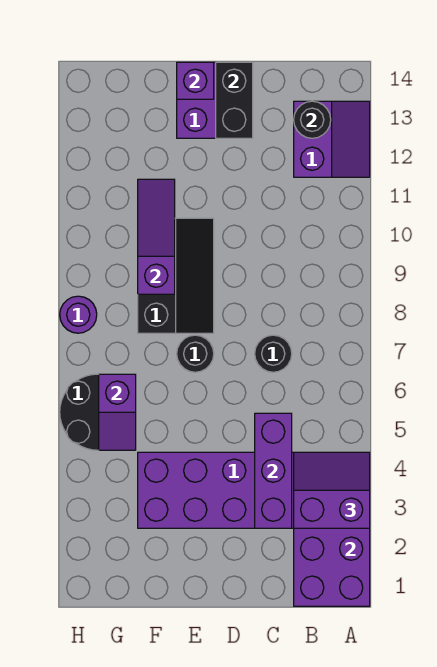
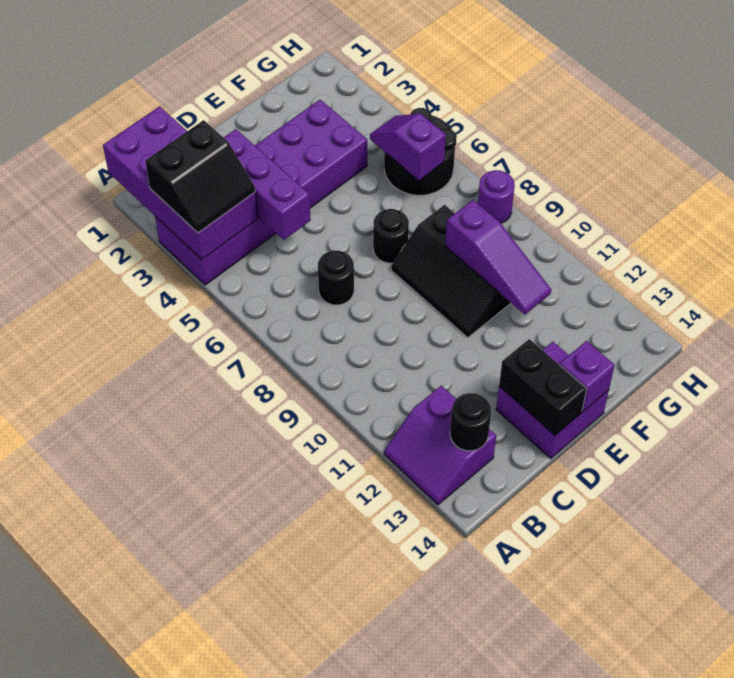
purple 2x2 slope [294,452,370,528] -> black 2x2 slope [145,120,255,233]

